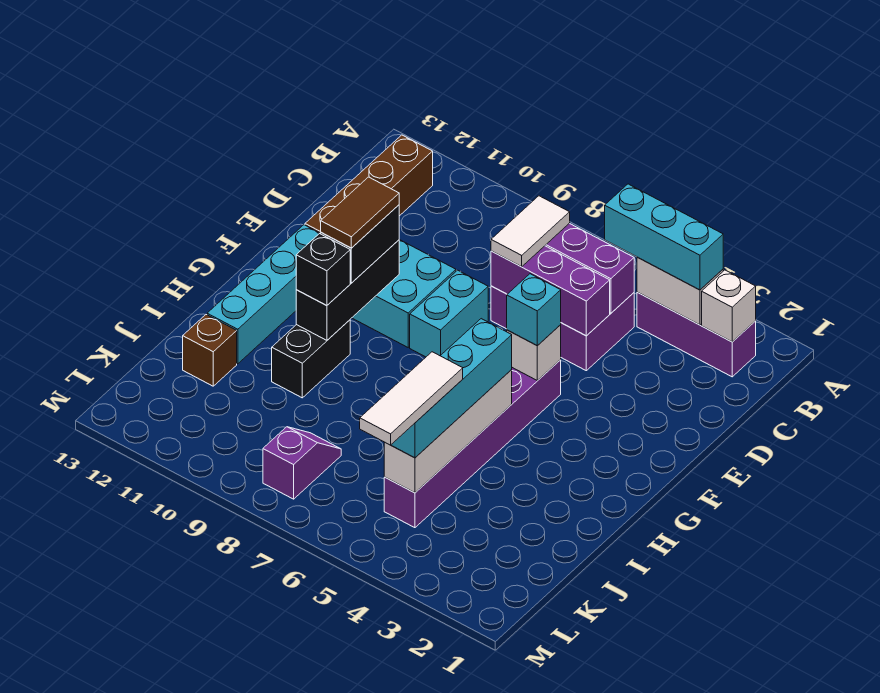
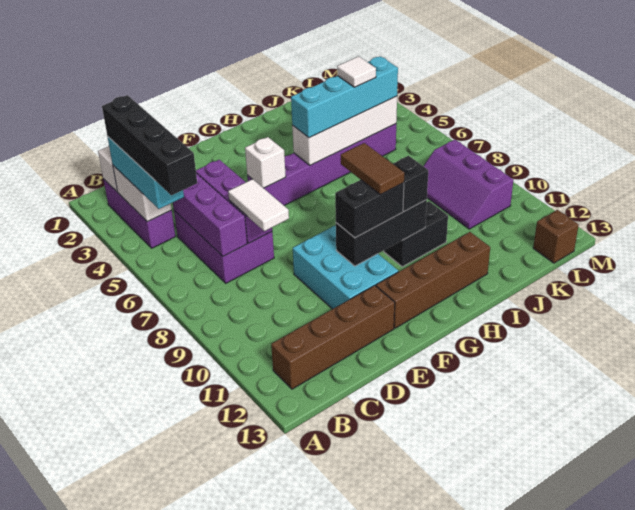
none -> black 1x4 brick [102,95,197,195]
white 1x2 tile [491,196,570,267] -> white 1x2 tile turned to [228,179,289,231]
cyan 1x2 brick [410,270,488,357] -> none
cyan 1x1 brick [507,274,561,346] -> none
brown 1x2 tile [321,177,399,248] -> brown 1x2 tile turned to [341,143,404,195]
cyan 1x4 brick [207,225,321,364] -> brown 1x4 brick [376,232,490,328]
white 1x3 tile [360,352,463,445] -> white 1x1 tile [337,56,376,87]
brown 1x1 brick [183,315,237,386] -> brown 1x1 brick moved to [533,210,579,263]
purple 1x2 slope [263,427,341,499] -> purple 2x3 slope [424,140,513,229]

